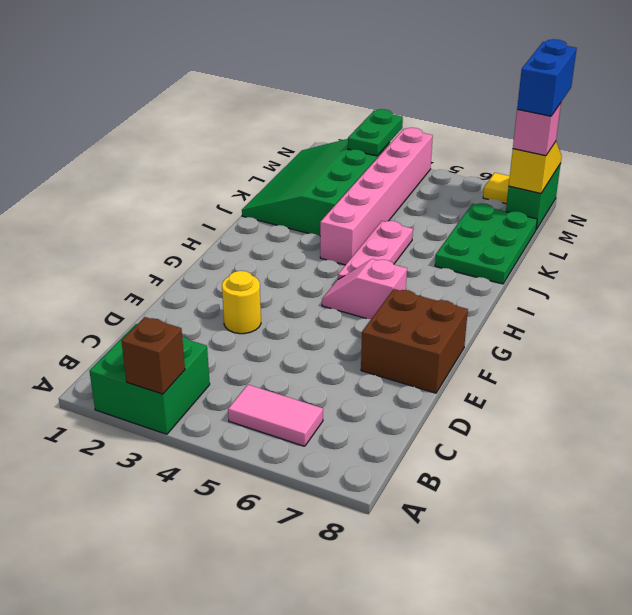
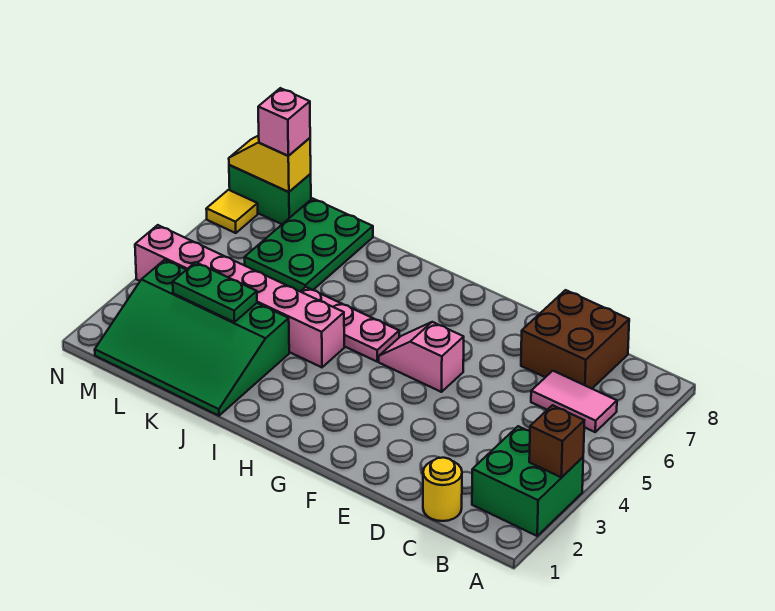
pink 1x2 tile [228,385,323,446] -> pink 1x2 tile turned to [531,371,617,432]
yellow 1x1 round brick [222,271,261,334] -> yellow 1x1 round brick moved to [423,458,462,521]
brown 2x2 brick [361,289,468,393] -> brown 2x2 brick moved to [521,290,629,389]
pink 1x2 slope [322,259,407,319] -> pink 1x2 slope turned to [379,322,464,392]
green 2x3 plate [435,203,537,284] -> green 2x3 plate turned to [245,198,373,291]
green 1x2 plate [348,109,403,156] -> green 1x2 plate moved to [173,262,257,322]
blue 1x2 brick [517,39,577,116] -> none

